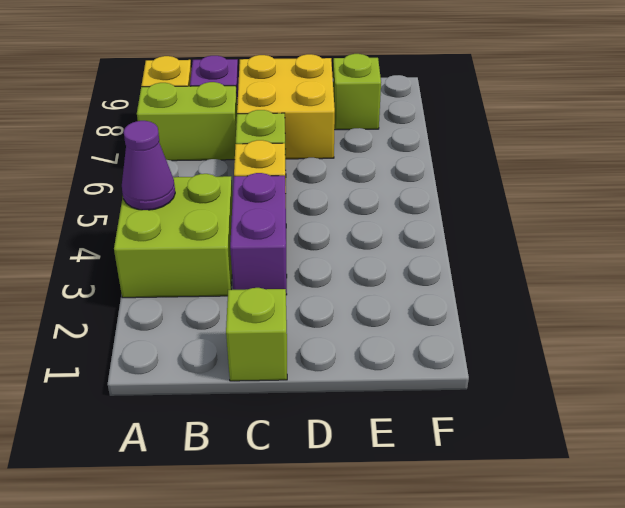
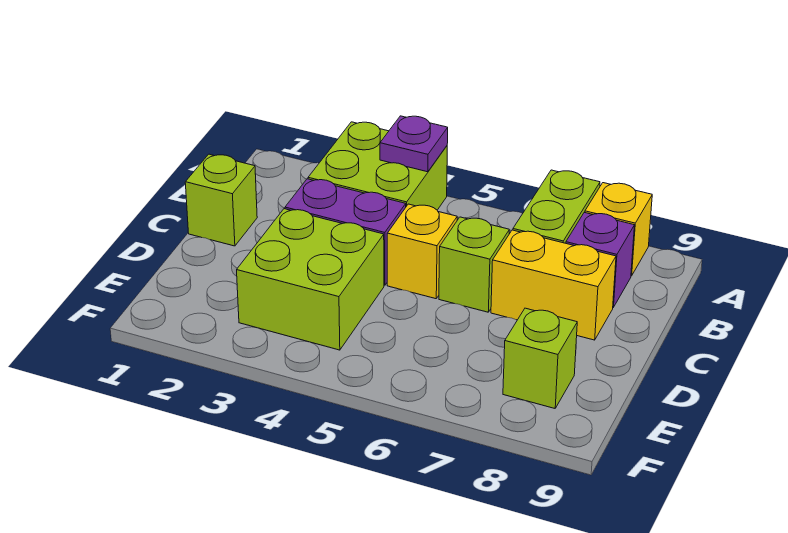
purple 1x1 cone [122,121,175,210] -> purple 1x1 plate [380,116,448,172]
yellow 2x2 brick [237,54,335,159] -> yellow 1x2 brick [491,230,616,340]
none -> lime 2x2 brick [237,209,384,350]

